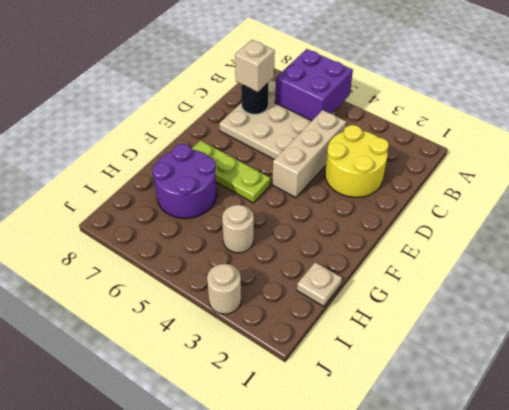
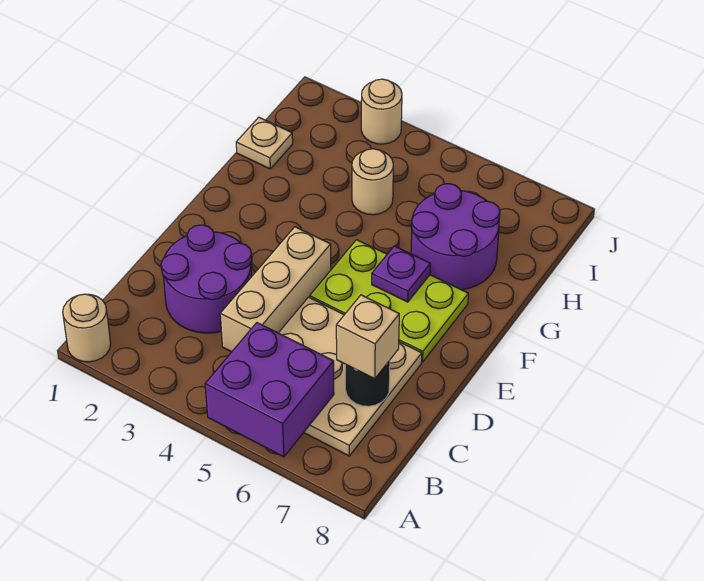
none -> tan 1x1 round brick [63,294,111,362]
yellow 2x2 round brick [325,125,389,197] -> purple 2x2 round brick [161,225,252,333]
lime 1x3 plate [192,140,271,203] -> lime 2x3 plate [310,240,468,362]
none -> purple 1x1 plate [372,246,430,302]

